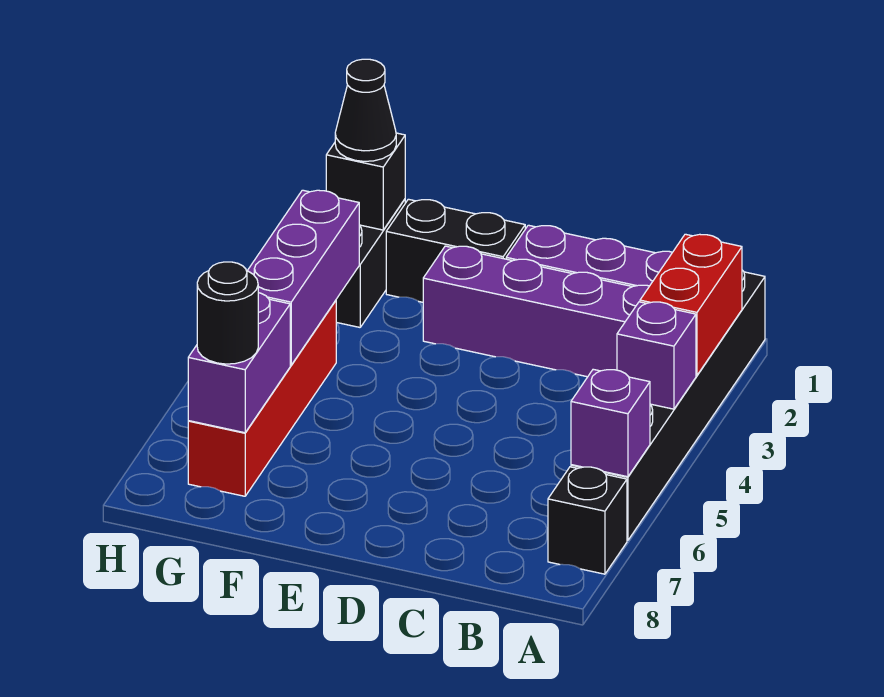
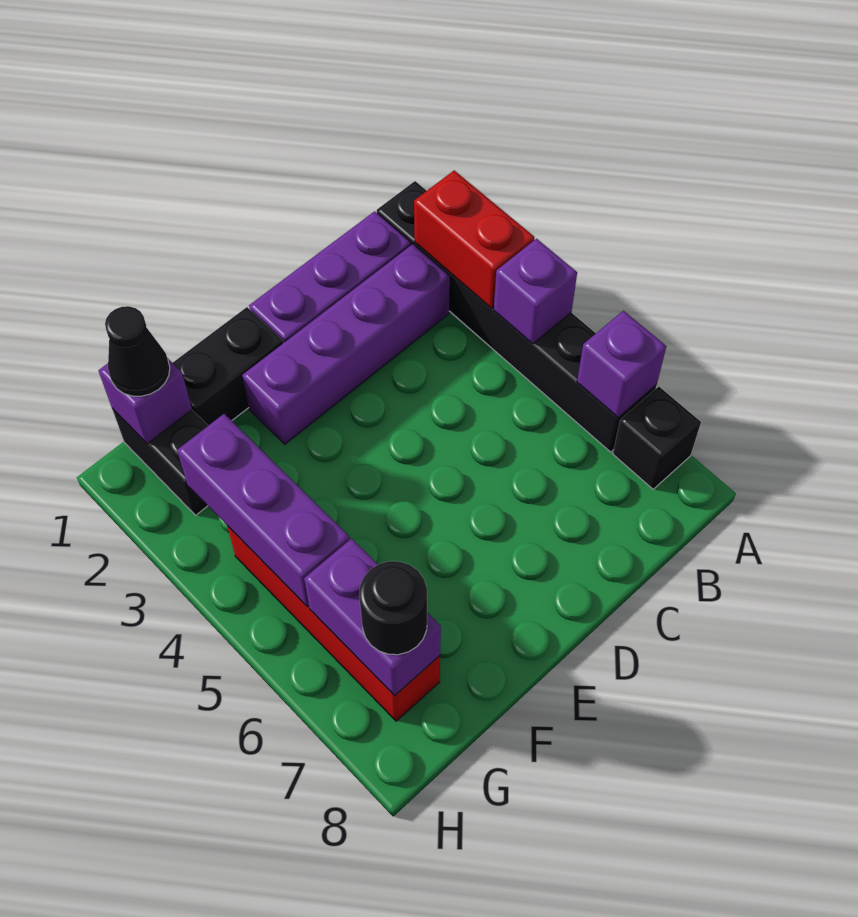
black 1x1 brick [326,133,405,230] -> purple 1x1 brick [98,358,192,444]

